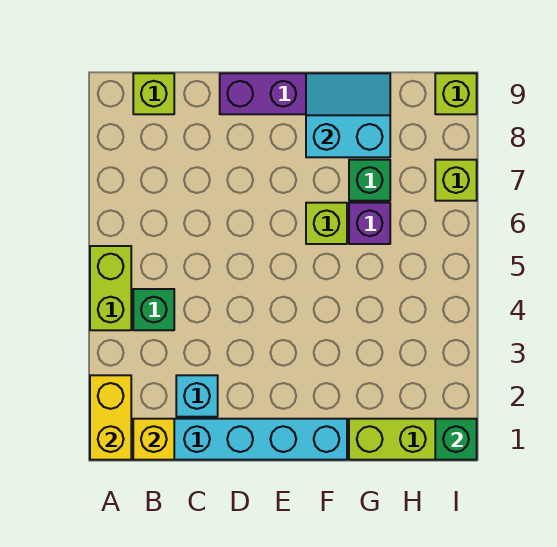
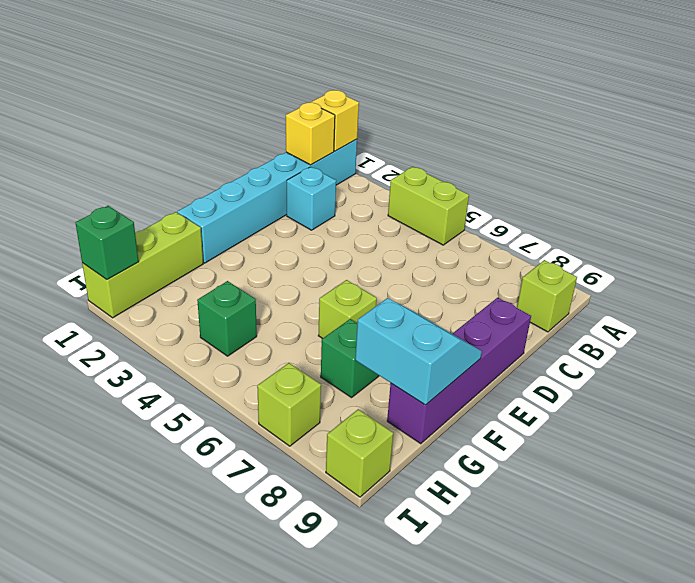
yellow 1x2 brick [90,375,131,460] -> yellow 1x1 brick [311,90,359,151]
green 1x1 brick [133,289,174,330] -> green 1x1 brick moved to [197,281,257,356]
cyan 2x2 slope [306,73,390,157] -> cyan 2x2 slope turned to [355,298,482,405]
purple 1x1 brick [349,203,390,244] -> none

